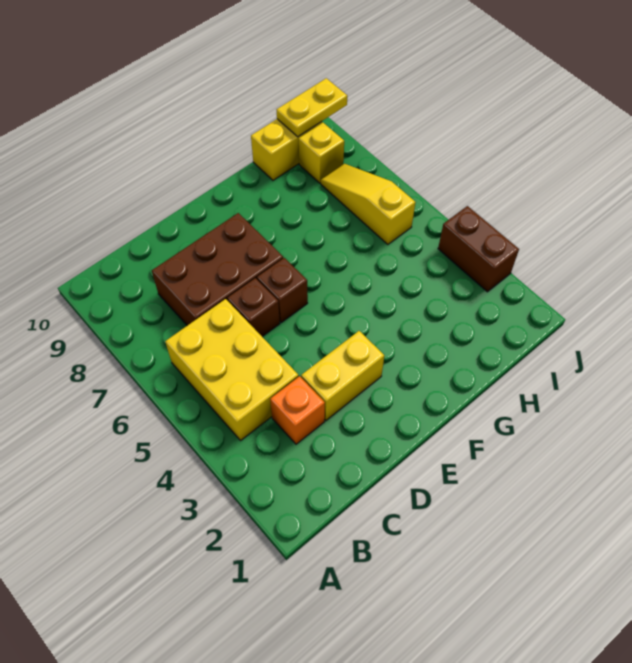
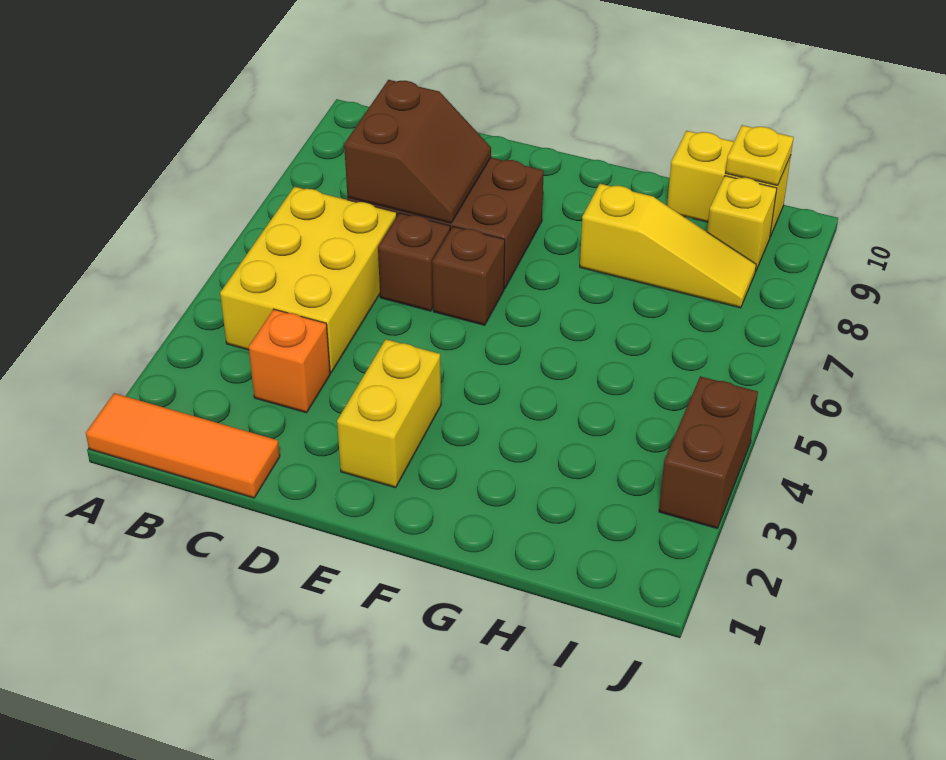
none -> orange 1x3 tile [86,393,280,498]
none -> brown 2x2 slope [344,80,491,223]
yellow 1x2 brick [301,331,384,421] -> yellow 1x2 brick turned to [337,339,441,488]
yellow 1x3 slope [321,164,416,245] -> yellow 1x3 slope turned to [580,184,756,308]
yellow 1x2 plate [277,78,347,137] -> yellow 1x1 plate [726,125,794,186]

